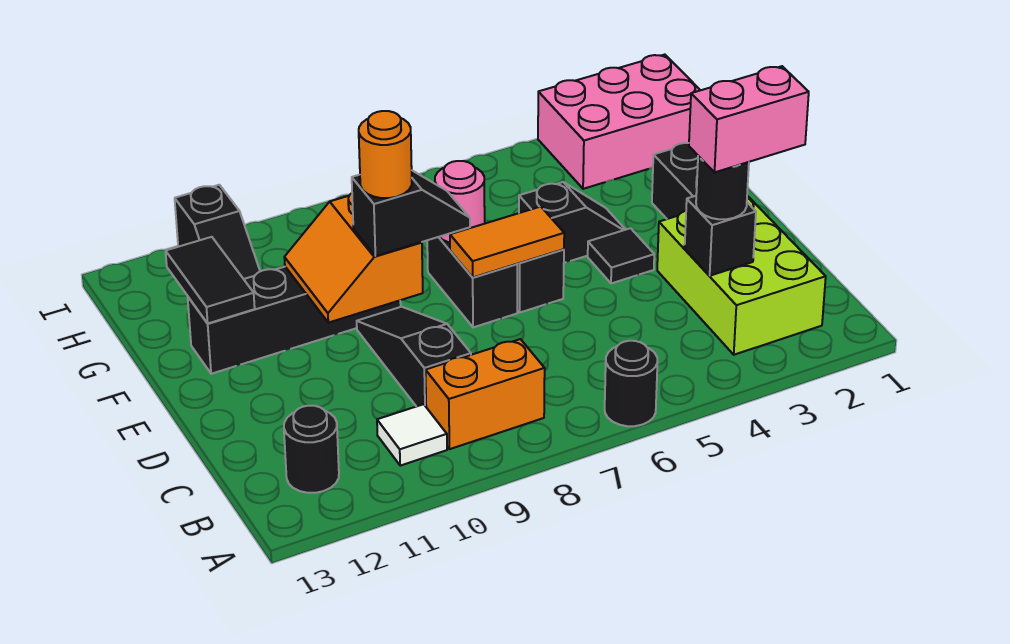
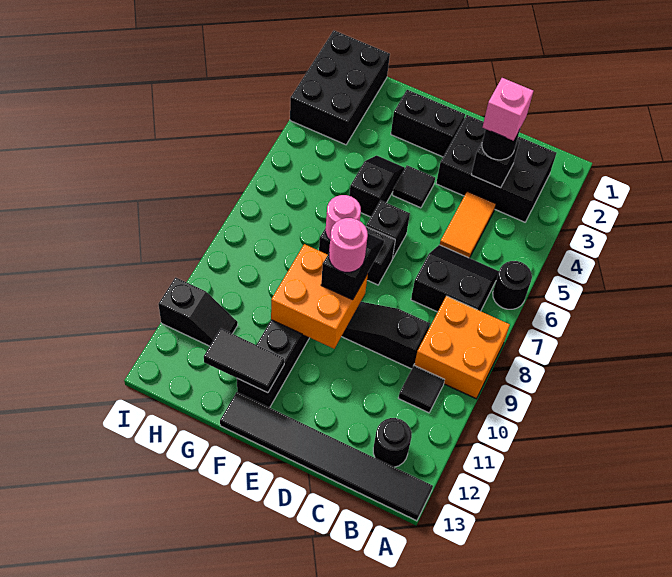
none -> black 1x6 tile [220,392,433,521]
lime 2x3 brick [657,196,826,355] -> black 2x3 brick [436,115,556,222]
none -> black 2x2 slope [411,245,499,312]
orange 1x2 brick [426,339,545,449] -> orange 2x2 brick [414,296,510,399]
white 1x1 tile [377,404,447,466] -> black 1x1 tile [399,365,445,413]
pink 1x2 brick [689,66,809,172] -> pink 1x1 brick [483,78,533,141]
orange 1x2 tile [450,207,564,277] -> orange 1x2 tile moved to [440,191,496,258]
orange 2x2 slope [284,193,423,323] -> orange 2x2 brick [271,244,368,349]
orange 1x1 round brick [359,111,412,198] -> pink 1x1 round brick [329,218,368,272]
pink 2x3 brick [538,55,700,189] -> black 2x3 brick [290,30,390,145]

